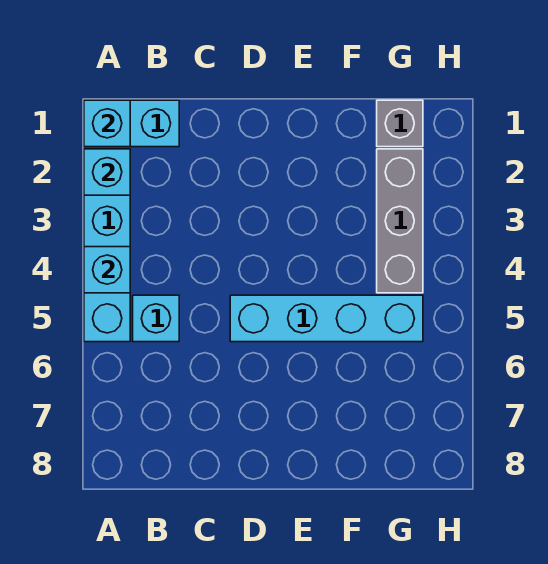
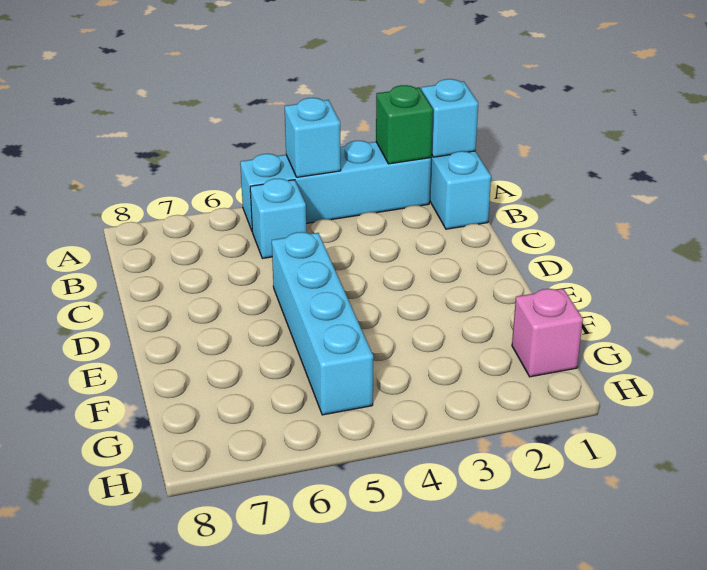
cyan 1x1 brick [84,149,130,195] -> green 1x1 brick [376,85,433,164]
grey 1x1 brick [377,100,423,147] -> pink 1x1 brick [512,289,583,377]
grey 1x3 brick [377,149,423,293] -> none

